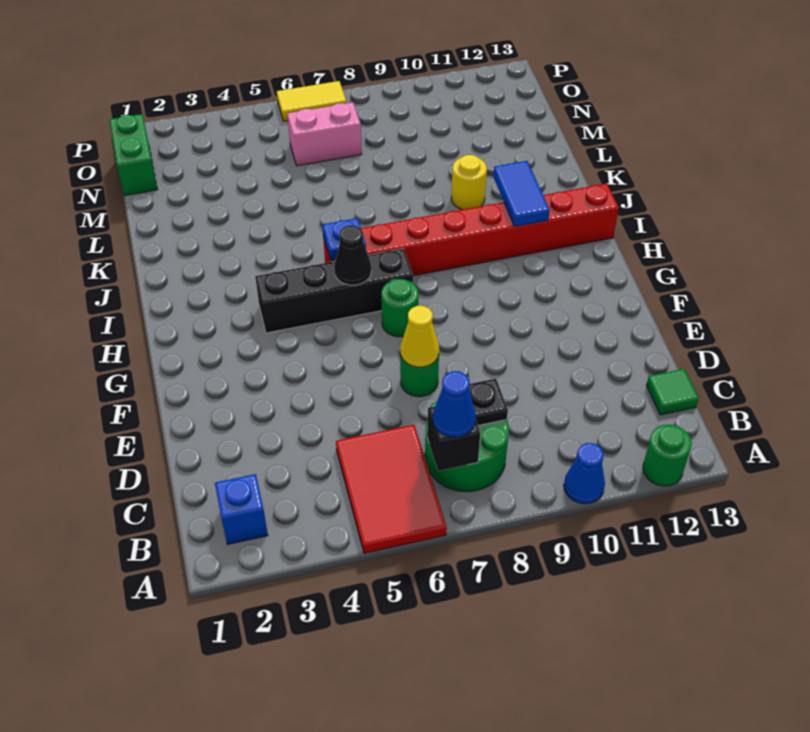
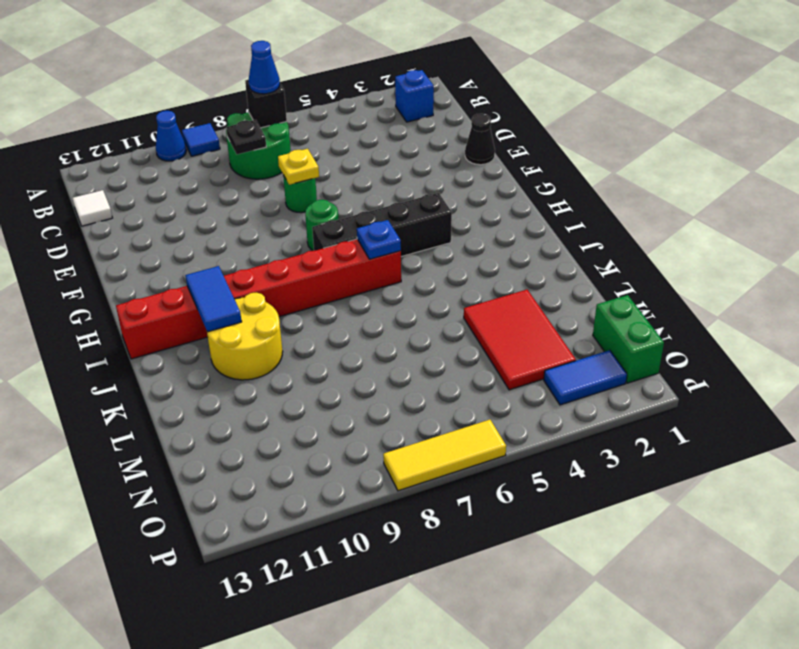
red 2x3 tile [336,425,447,553] -> red 2x3 tile moved to [464,290,576,390]
none -> blue 1x1 tile [182,123,220,156]
green 1x1 round brick [643,425,692,486] -> none
green 1x1 tile [646,369,699,415] -> white 1x1 tile [72,190,112,226]
yellow 1x1 cone [400,306,439,367] -> yellow 1x1 plate [278,149,319,185]
black 1x1 cone [334,225,371,285] -> black 1x1 cone moved to [465,114,495,165]
yellow 1x1 round brick [451,155,487,210] -> yellow 2x2 round brick [207,293,283,380]
pink 1x2 brick [287,102,362,166] -> none
none -> blue 1x2 tile [544,350,627,405]
yellow 1x2 tile [277,81,346,121] -> yellow 1x3 tile [383,420,506,491]

